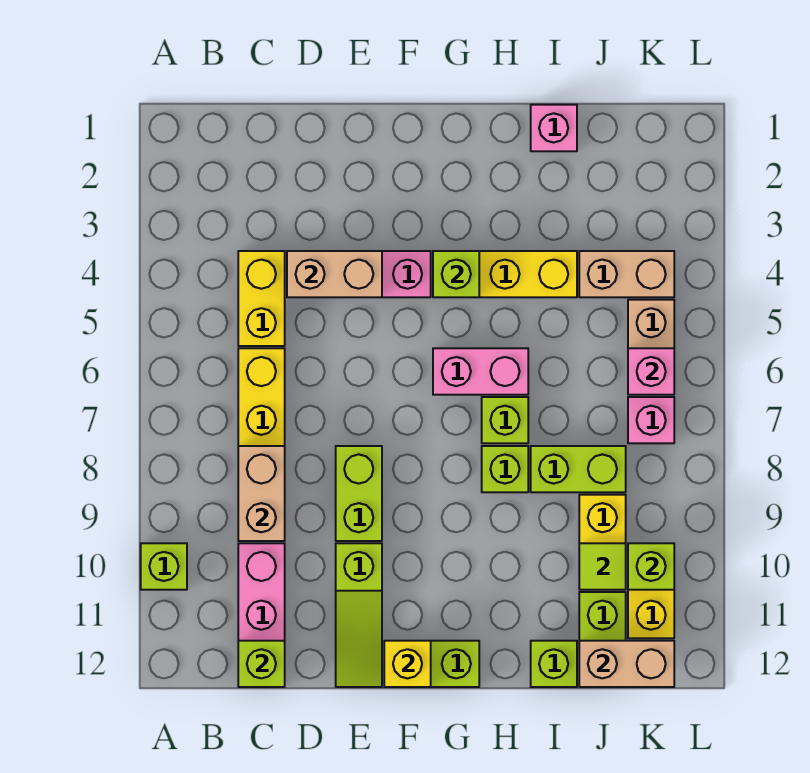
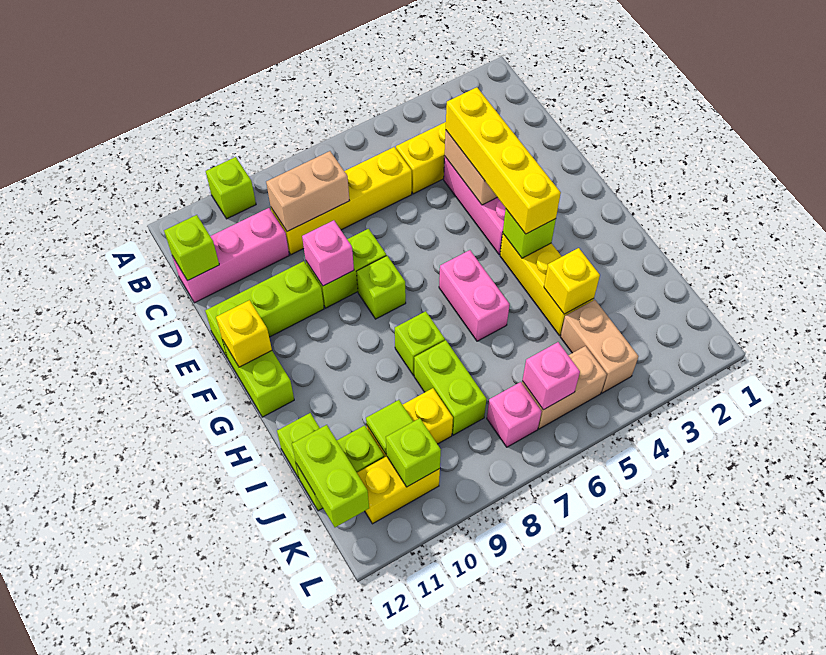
none -> yellow 1x4 brick [446,87,561,234]
lime 1x3 slope [336,543,382,687] -> lime 1x3 brick [205,261,324,358]
lime 1x1 brick [482,397,528,443] -> lime 1x1 brick moved to [357,256,406,319]
pink 1x1 brick [531,105,577,151] -> pink 1x1 brick moved to [302,220,354,286]
none -> yellow 1x1 brick [544,248,600,314]
tan 1x2 brick [579,641,674,687] -> lime 1x2 brick [292,425,369,527]

